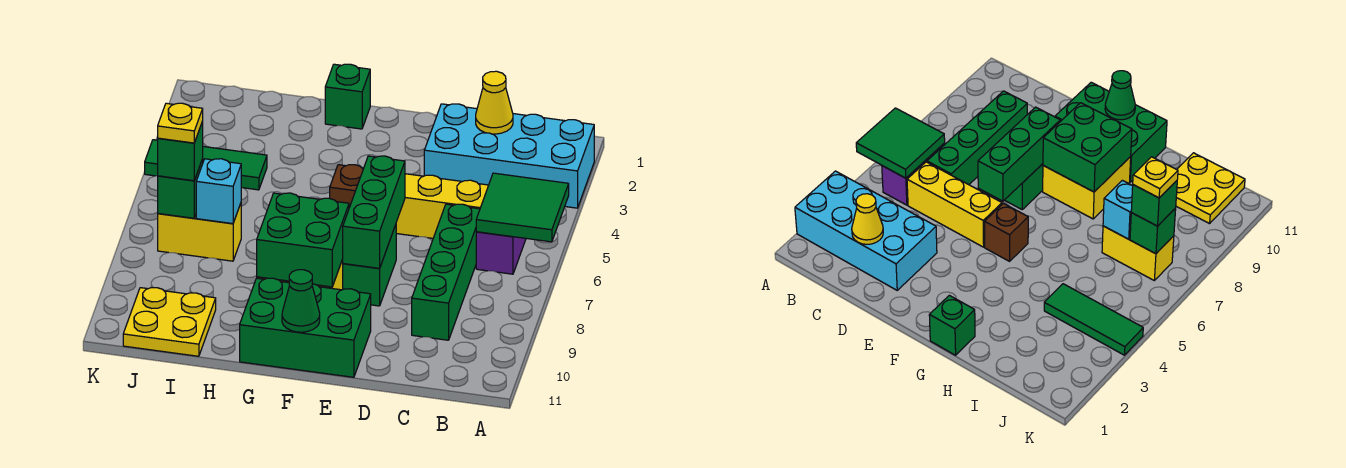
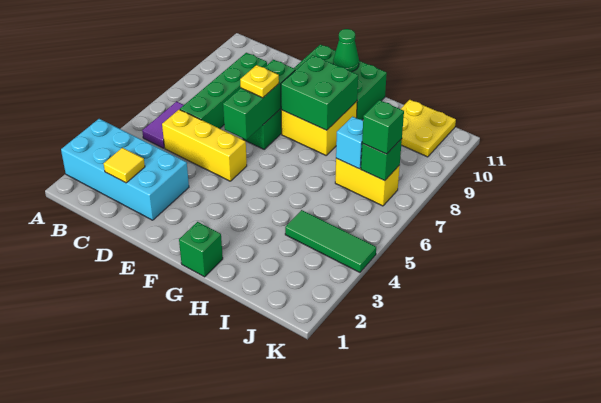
green 2x2 tile [476,173,569,242] -> none
purple 1x2 brick [476,232,526,274] -> purple 1x2 tile [142,102,184,148]
yellow 1x1 cone [476,71,513,134] -> yellow 1x1 tile [104,148,145,183]
brown 1x1 brick [330,165,364,208] -> none
yellow 1x1 plate [158,103,203,143] -> yellow 1x1 plate moved to [240,65,279,98]

